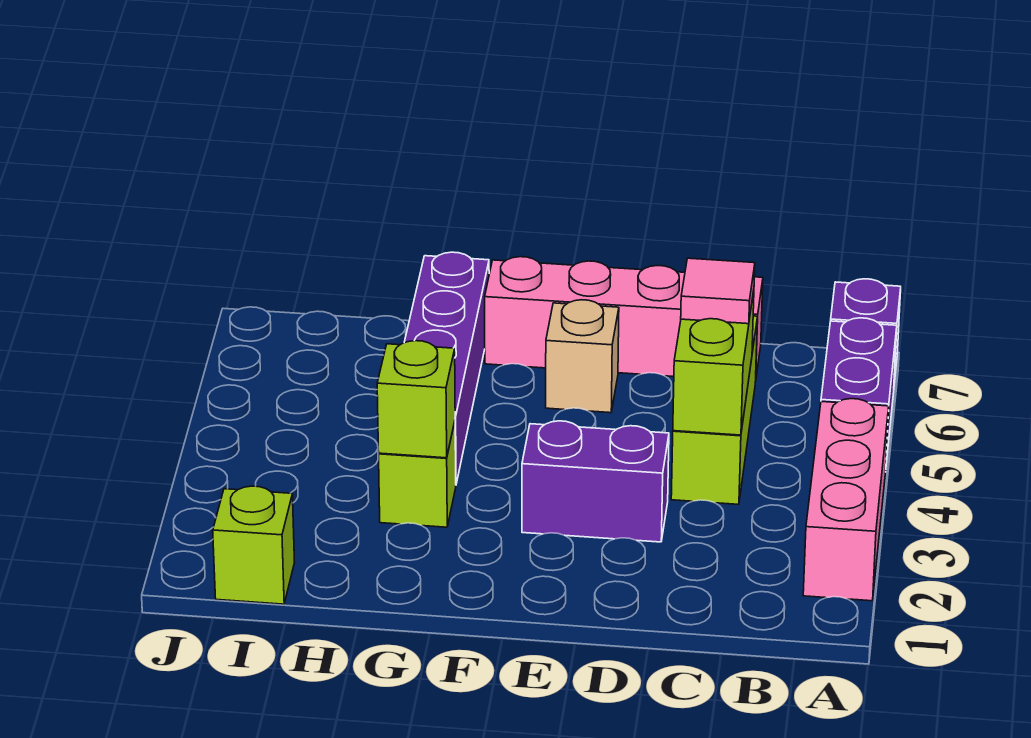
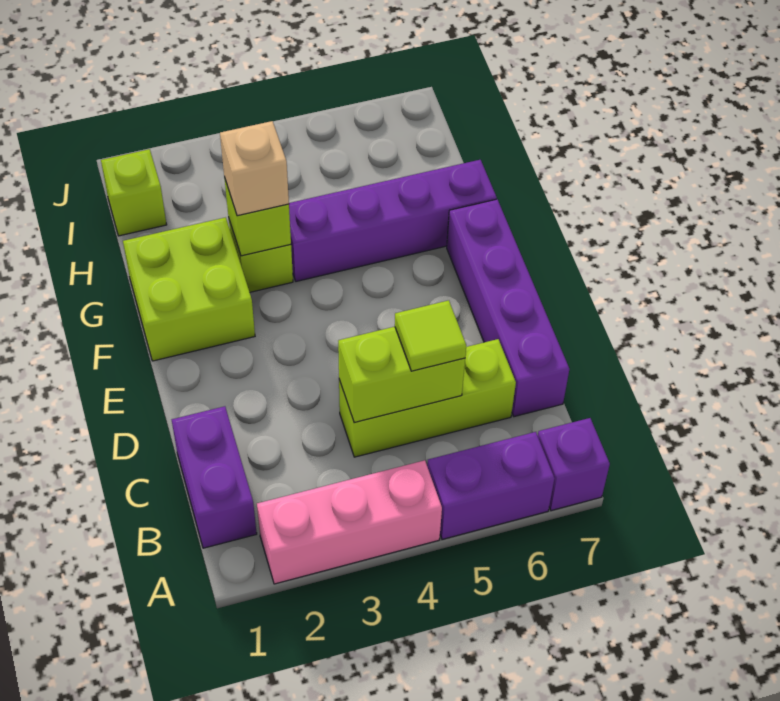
pink 1x1 tile [681,258,755,324] -> lime 1x1 tile [395,300,466,371]
pink 1x4 brick [485,257,763,377] -> purple 1x4 brick [447,199,569,417]
purple 1x2 brick [522,421,669,542] -> purple 1x2 brick moved to [172,406,257,548]
tan 1x1 brick [546,300,619,413] -> tan 1x1 brick moved to [220,121,289,216]
none -> lime 2x2 brick [123,217,255,361]

